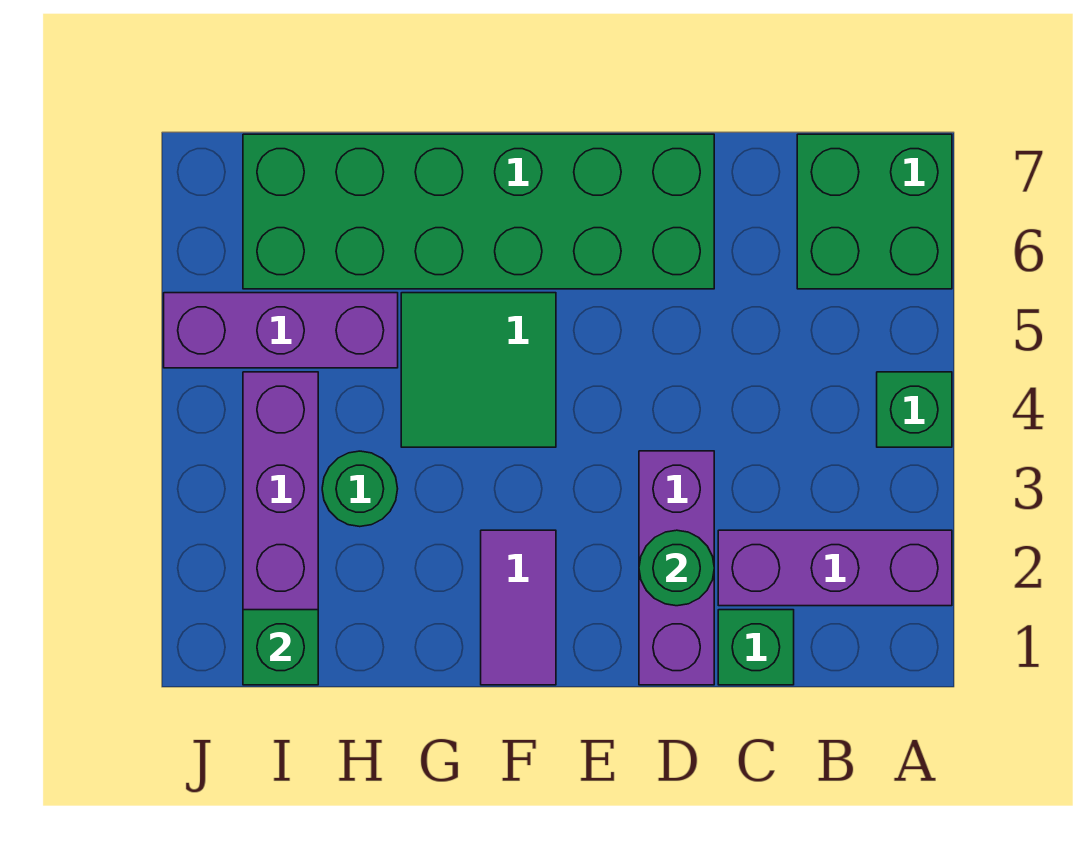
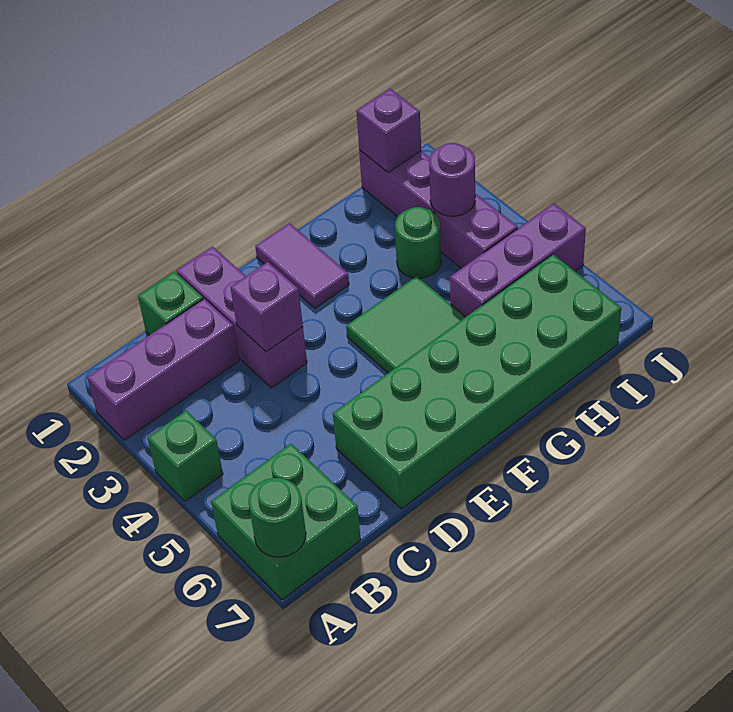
green 1x1 round brick [639,530,714,606] -> green 1x1 round brick moved to [248,478,306,557]
none -> purple 1x1 brick [230,262,303,352]
green 1x1 brick [243,610,318,685] -> purple 1x1 brick [357,89,421,172]
none -> purple 1x1 round brick [429,143,475,216]

